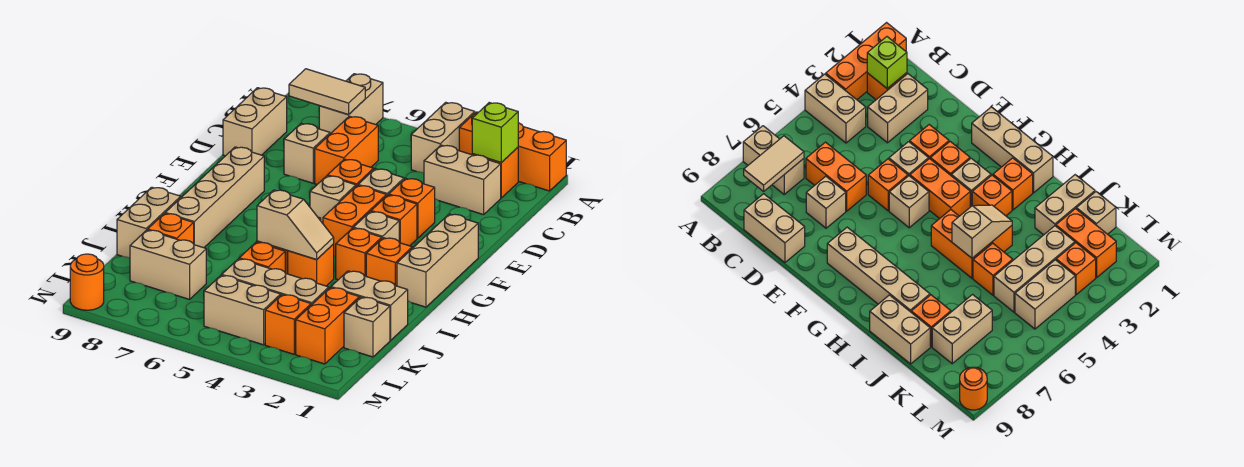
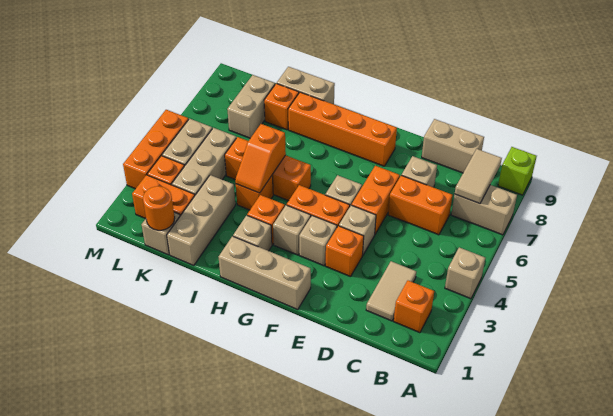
orange 1x3 brick [459,112,566,191] -> orange 1x3 brick moved to [123,110,189,189]
tan 1x2 brick [411,102,475,173] -> tan 1x1 brick [445,247,485,299]
lime 1x1 brick [472,103,518,163] -> lime 1x1 brick moved to [498,147,537,195]
tan 1x2 brick [424,145,501,215] -> tan 1x2 tile [366,261,416,321]
orange 1x1 brick [328,159,374,186] -> orange 1x2 brick [351,166,400,234]
orange 1x1 brick [371,195,417,246] -> tan 1x1 brick [299,216,337,266]
tan 1x4 brick [165,147,264,248] -> orange 1x4 brick [288,92,397,166]
orange 1x1 brick [366,238,412,286] -> tan 1x1 brick [233,215,272,251]
tan 1x2 slope [257,190,334,259] -> orange 1x2 slope [235,124,286,193]
tan 1x2 brick [331,271,408,340] -> tan 1x3 brick [167,175,235,265]
orange 1x1 round brick [70,254,104,310] -> orange 1x1 round brick moved to [143,186,175,230]

